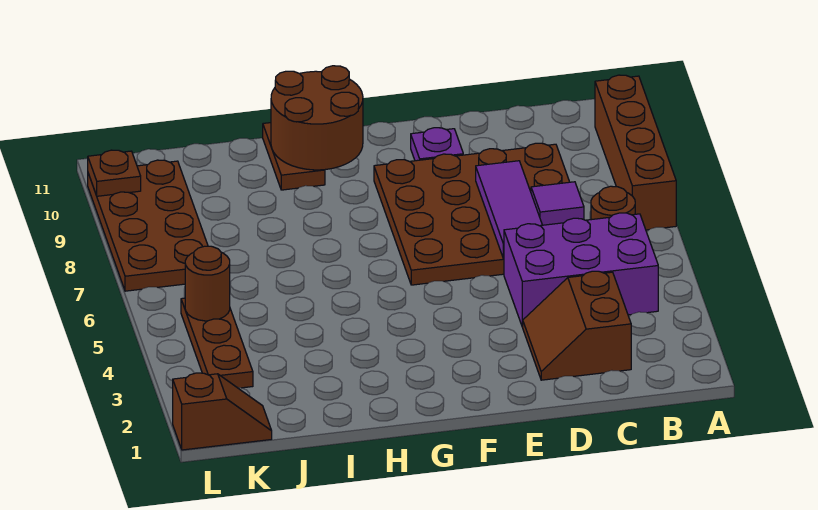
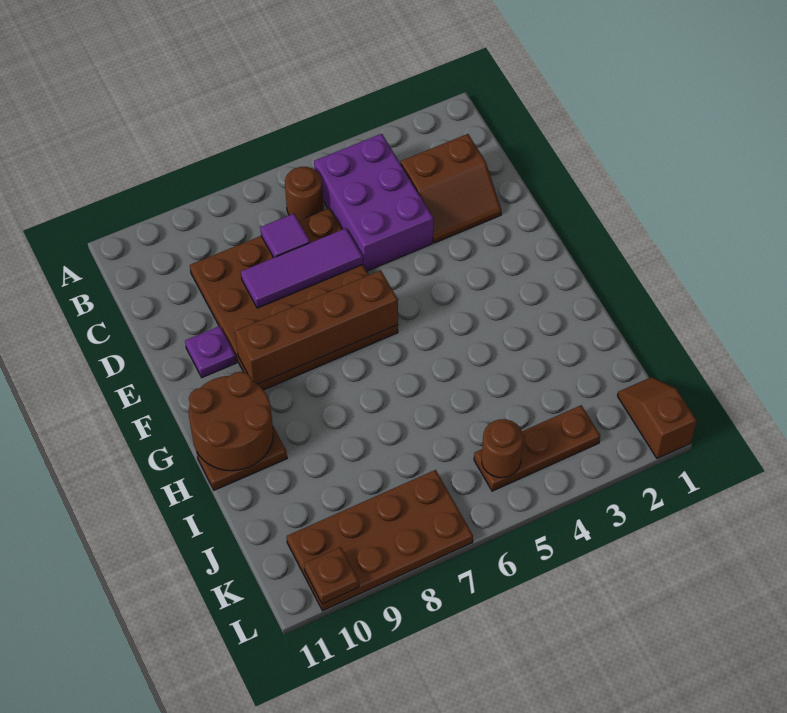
brown 1x4 brick [595,75,676,230] -> brown 1x4 brick moved to [235,270,398,384]

